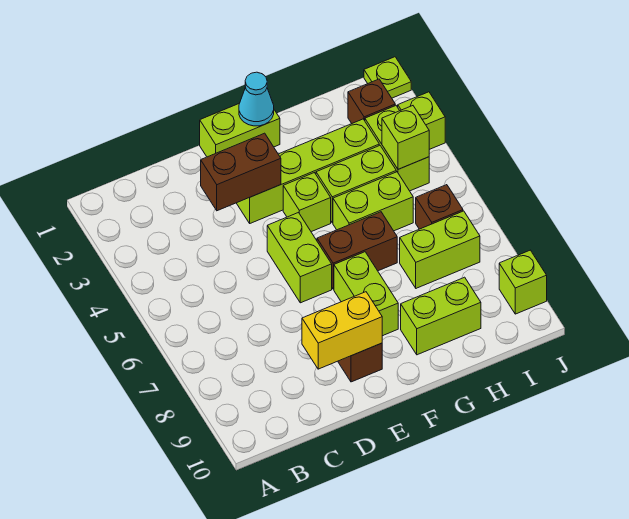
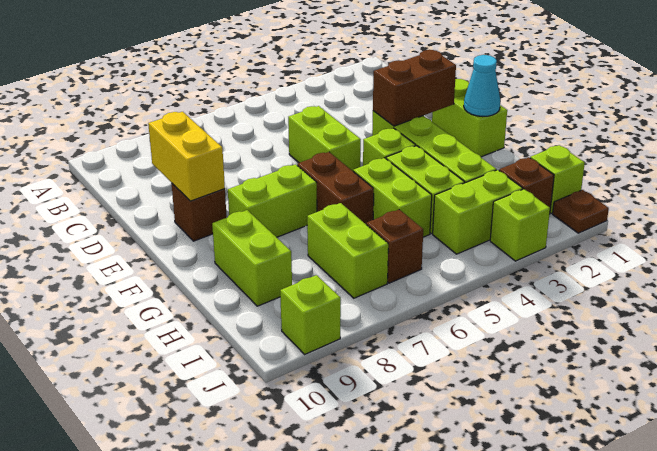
brown 1x2 brick [201,133,281,211] -> brown 1x2 brick turned to [373,50,456,126]
lime 1x2 brick [267,213,332,303] -> lime 1x2 brick turned to [288,106,361,171]
lime 1x1 brick [382,106,429,169] -> lime 1x1 brick moved to [530,145,585,213]
lime 1x1 plate [364,57,411,98] -> brown 1x1 plate [553,190,609,233]

